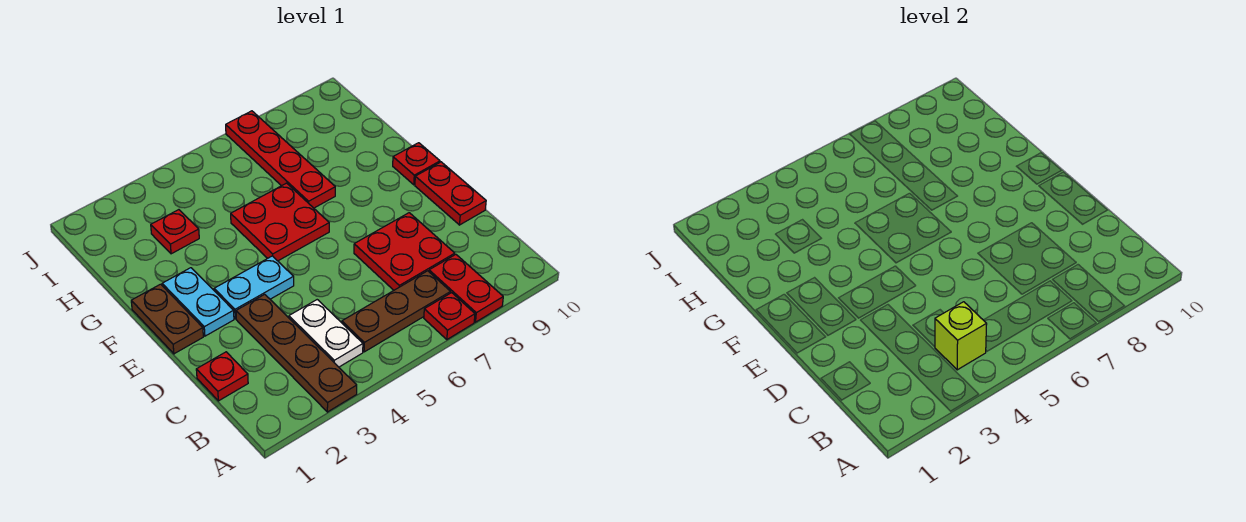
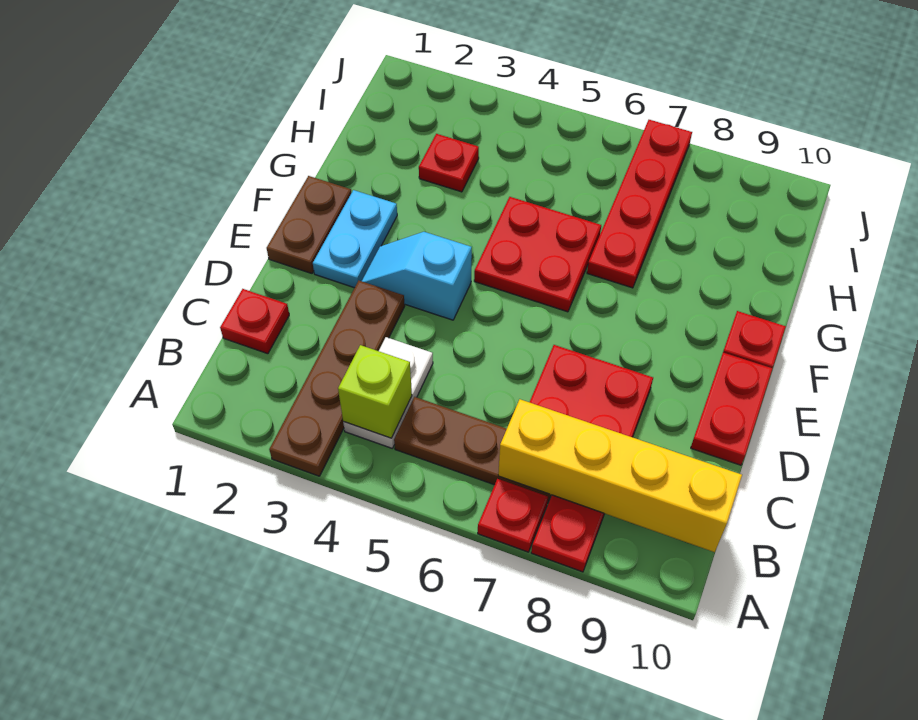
none -> yellow 1x4 brick [498,399,742,552]
cyan 1x2 plate [214,256,294,319] -> cyan 1x2 slope [362,232,472,320]

